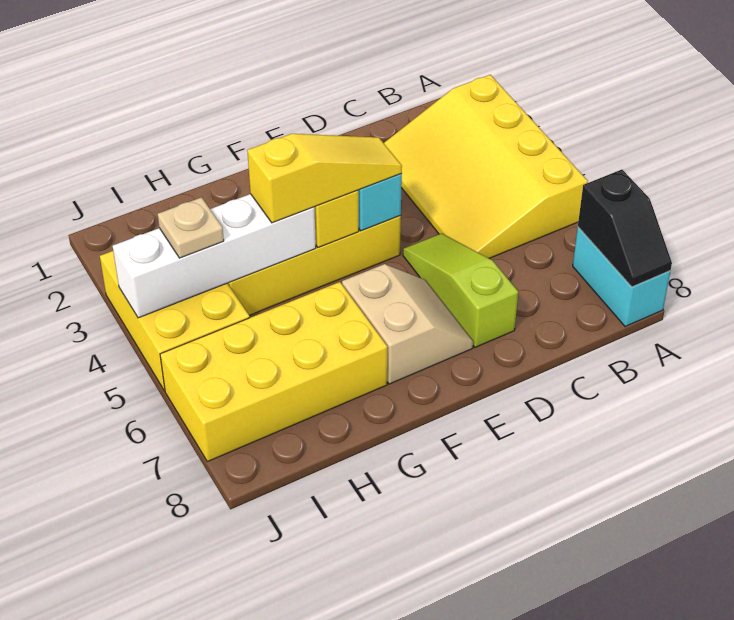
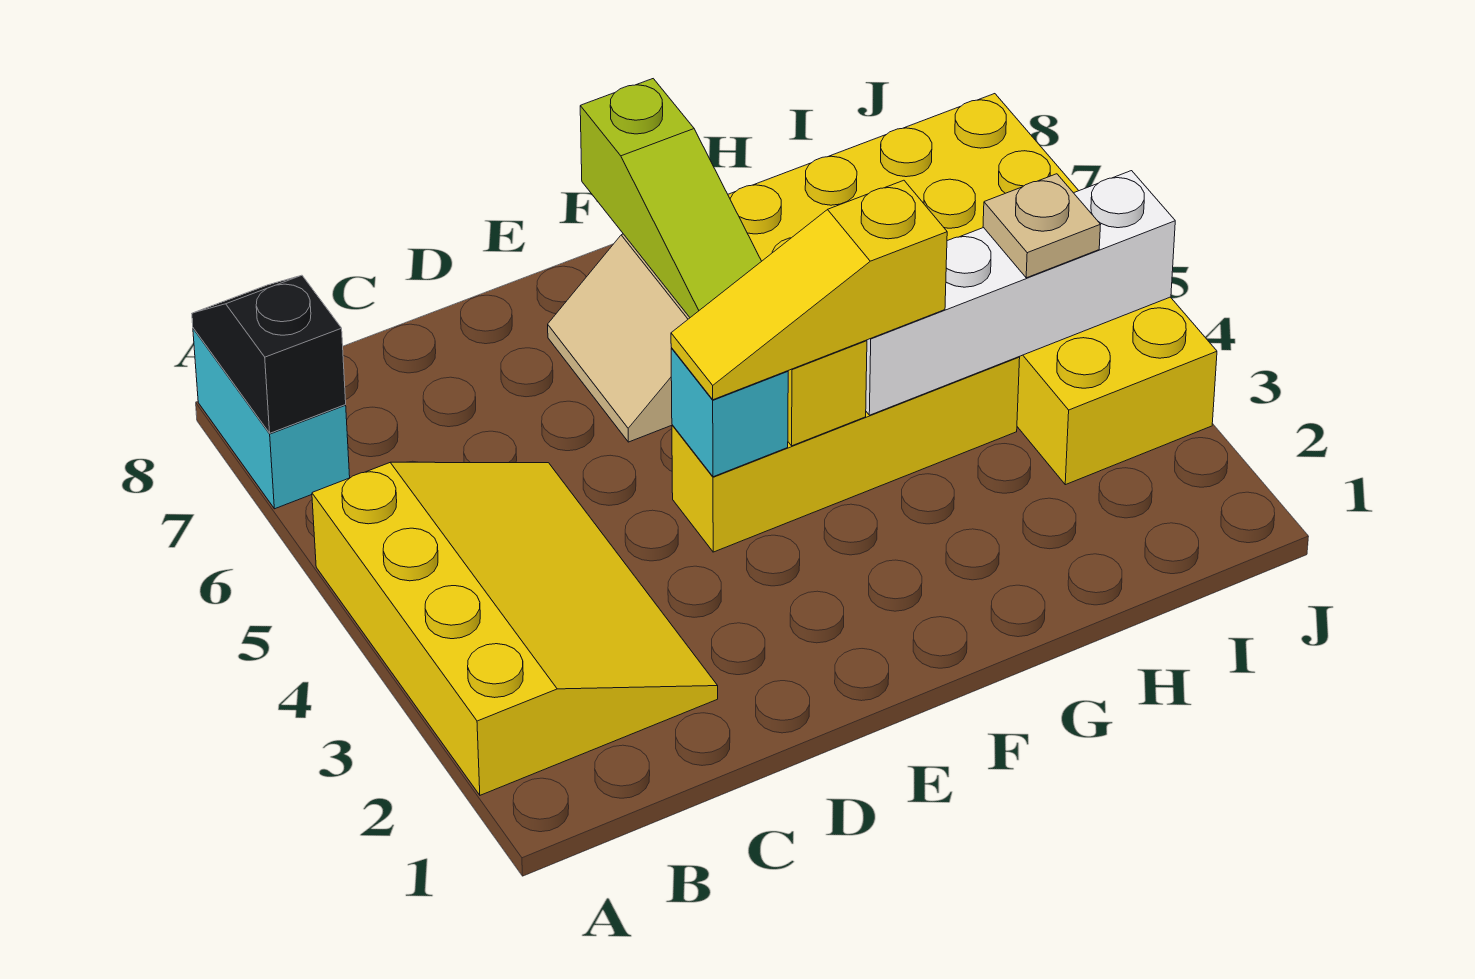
lime 1x3 slope [403,233,518,347] -> lime 1x3 slope moved to [580,79,762,317]

